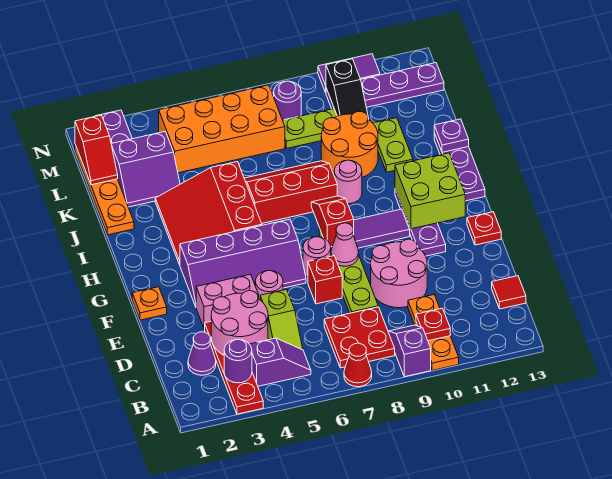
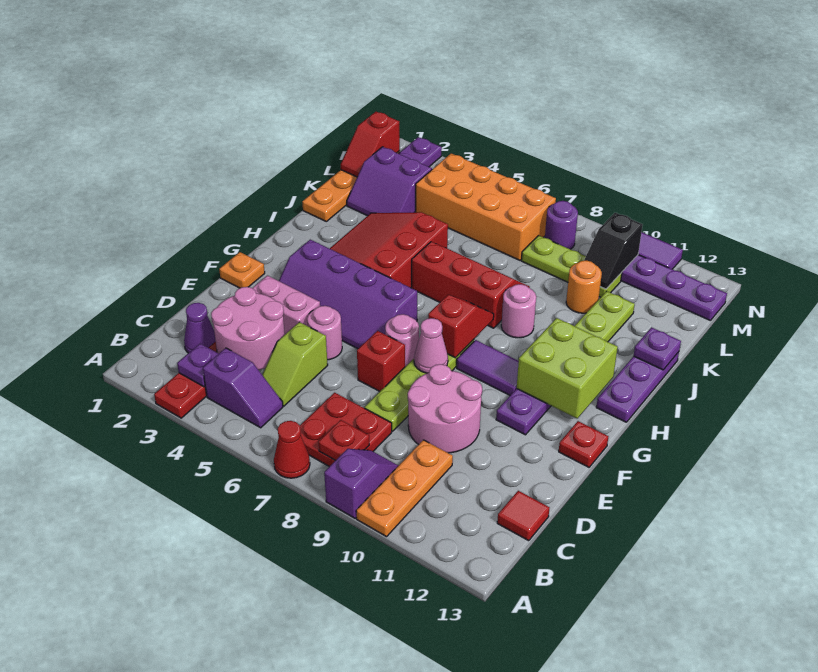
purple 1x1 round brick [224,340,252,383] -> purple 1x1 plate [177,344,219,387]
red 1x1 plate [416,308,450,341] -> red 1x1 plate moved to [319,420,369,460]
orange 2x2 round brick [321,112,378,177] -> orange 1x1 round brick [566,261,602,313]

